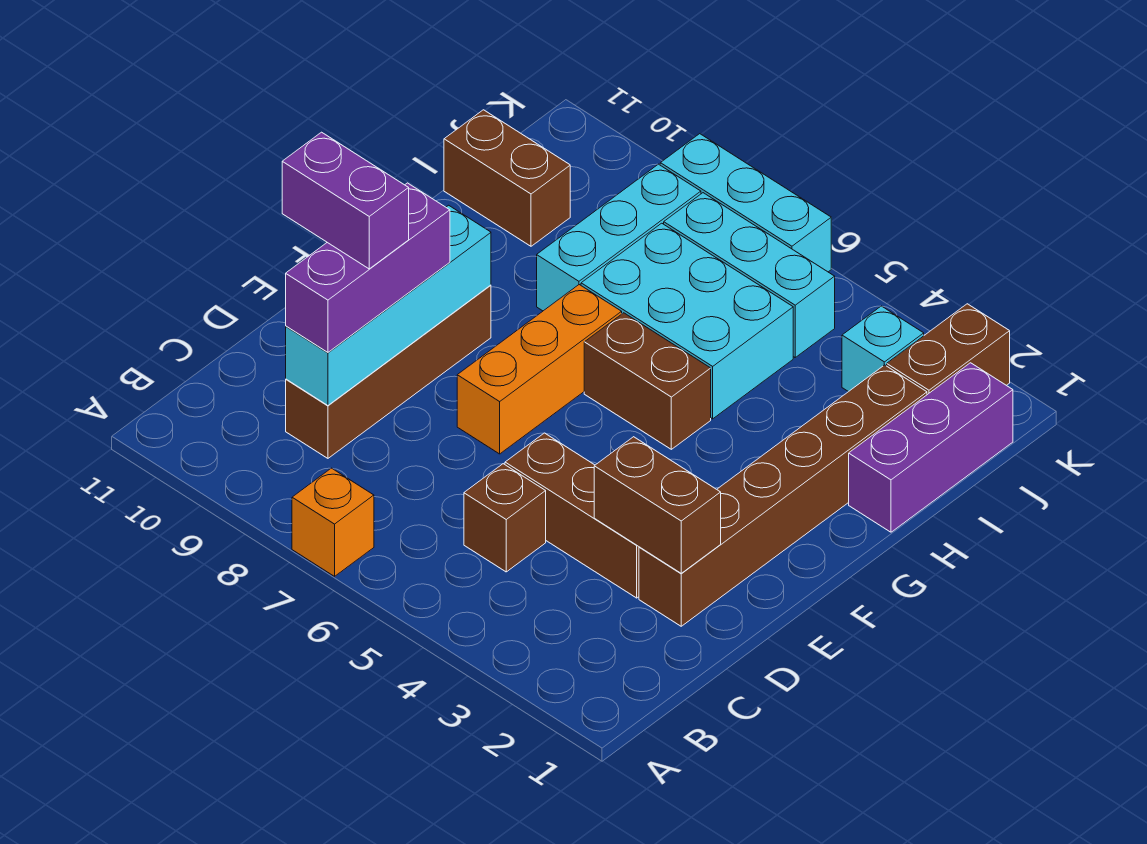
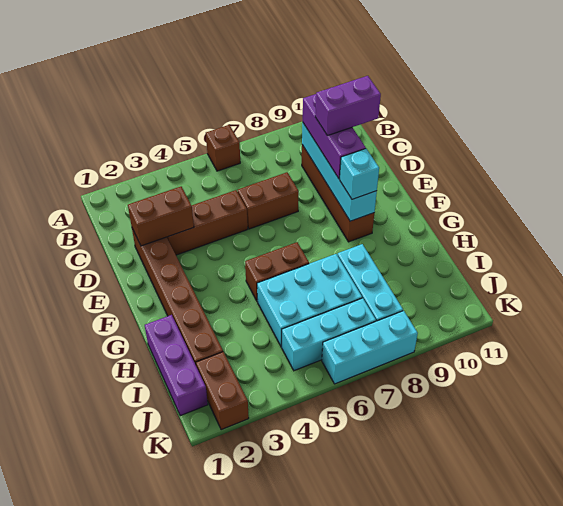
orange 1x1 brick [292,468,374,576] -> none
brown 1x1 brick [464,464,546,572] -> brown 1x1 brick moved to [206,125,240,171]
orange 1x3 brick [457,285,622,454] -> none
brown 1x2 brick [444,110,570,246] -> brown 1x2 brick moved to [238,172,299,229]
cyan 1x1 brick [842,306,924,392] -> cyan 1x1 brick moved to [340,149,379,199]

